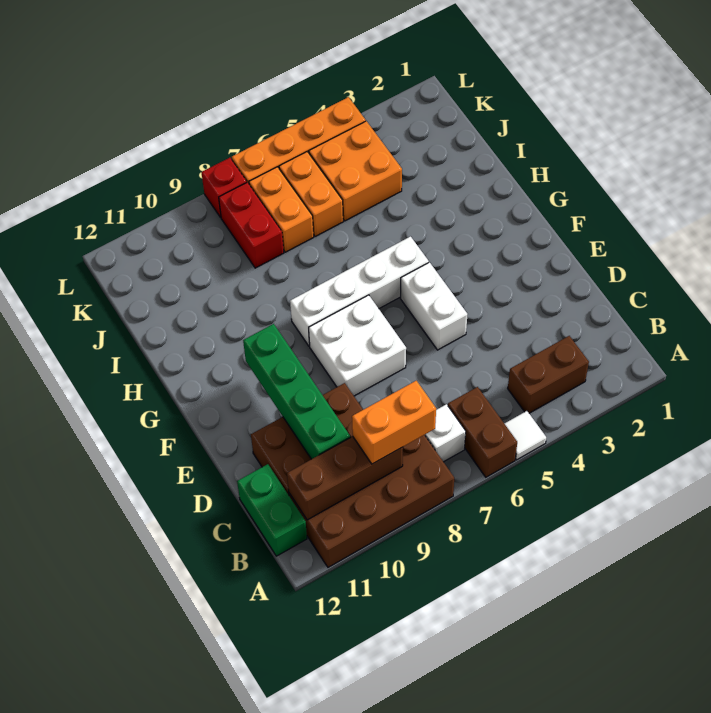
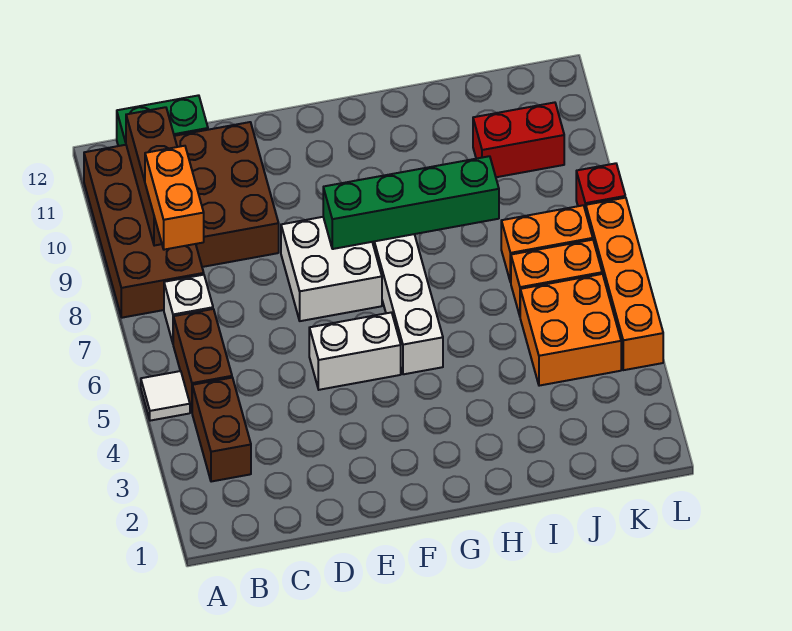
brown 1x2 brick [448,387,517,477] -> brown 1x2 brick turned to [173,309,232,411]
green 1x4 brick [243,324,350,459] -> green 1x4 brick moved to [323,156,499,249]
red 1x2 brick [219,182,284,268] -> red 1x2 brick moved to [473,102,564,177]

